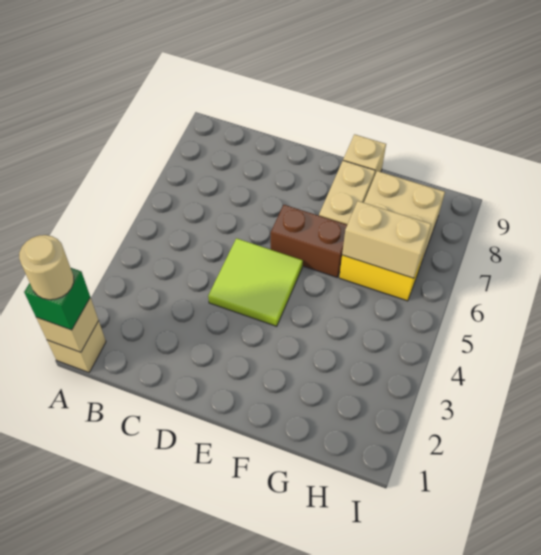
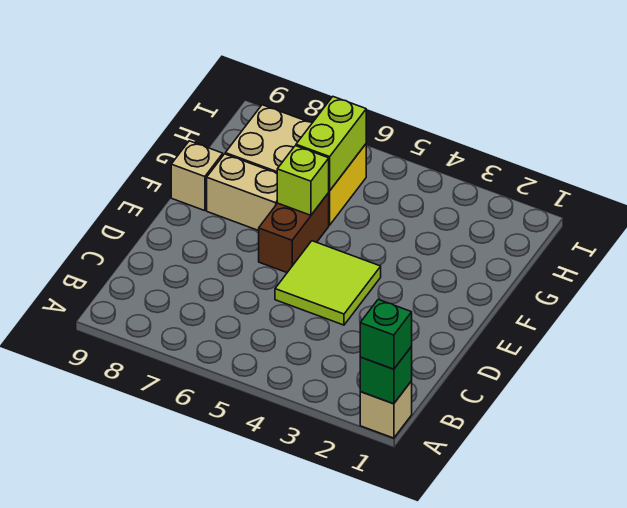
tan 1x1 brick [36,298,99,352] -> green 1x1 brick [360,347,412,404]
tan 1x1 round brick [19,235,74,300] -> none
none -> lime 1x1 brick [277,146,329,215]
tan 1x2 brick [342,201,431,278] -> lime 1x2 brick [296,97,366,191]

